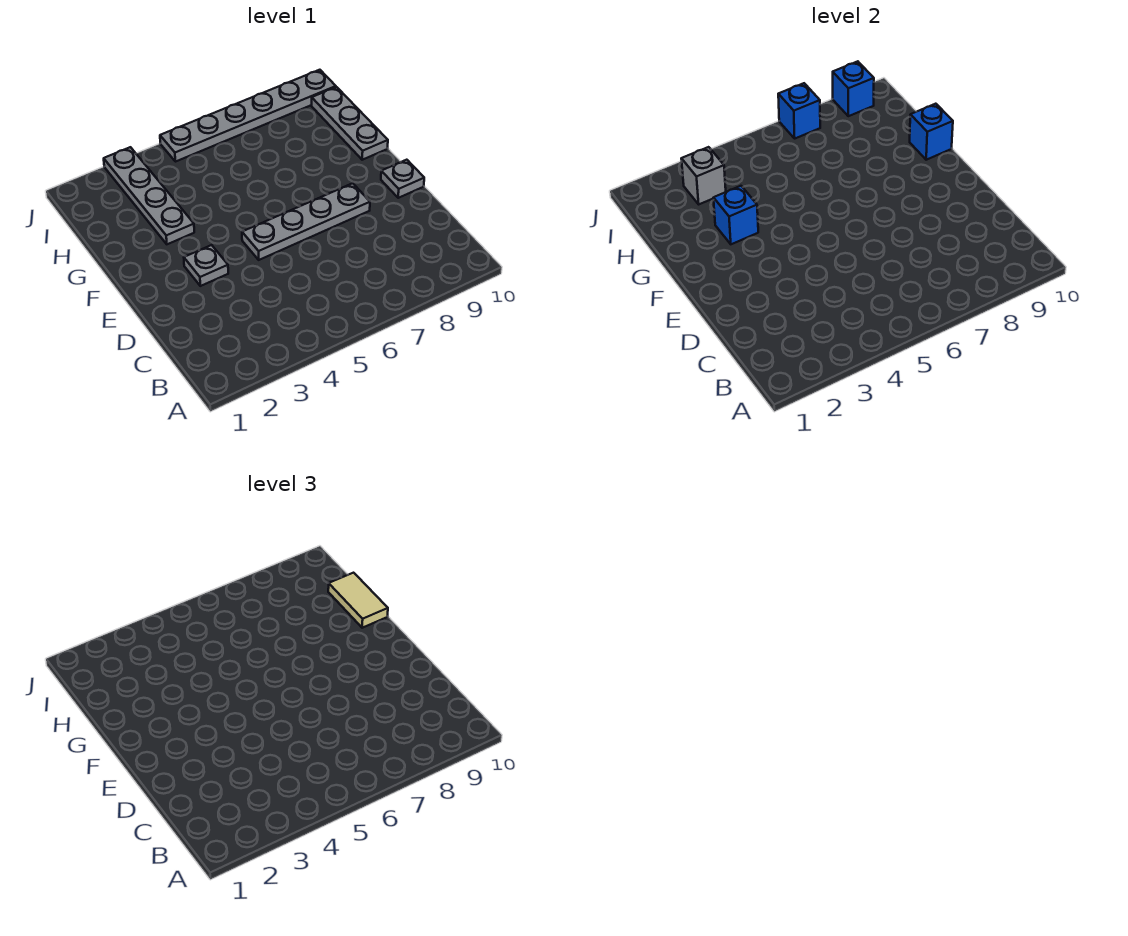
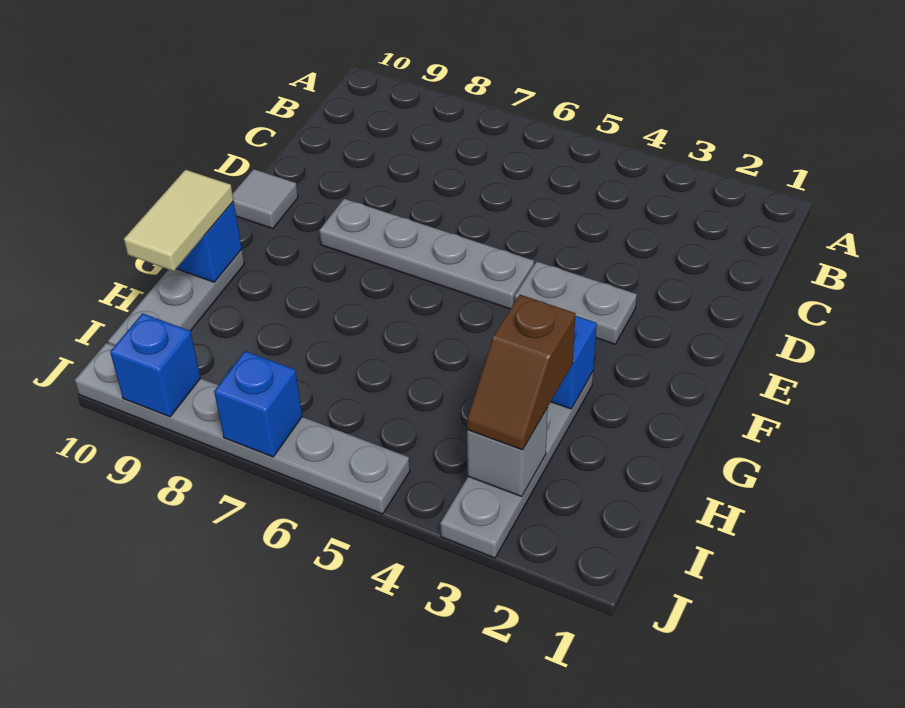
grey 1x1 plate [184,245,228,286] -> grey 1x2 plate [515,262,637,344]
grey 1x1 plate [381,160,424,198] -> grey 1x1 tile [233,169,298,229]
none -> brown 1x2 slope [467,295,576,450]

